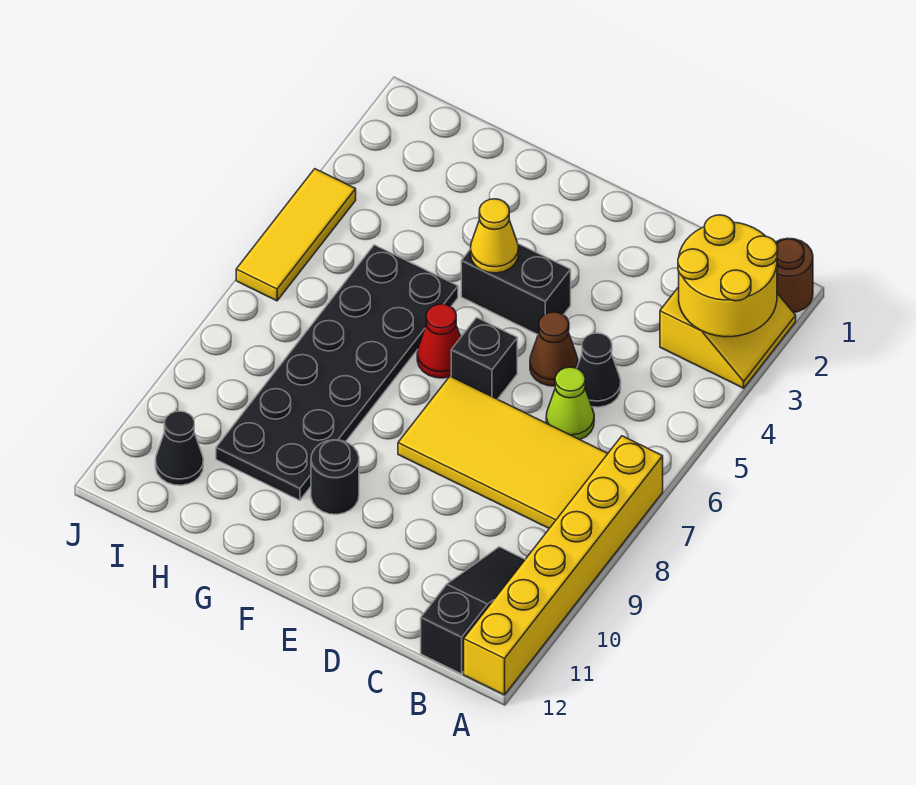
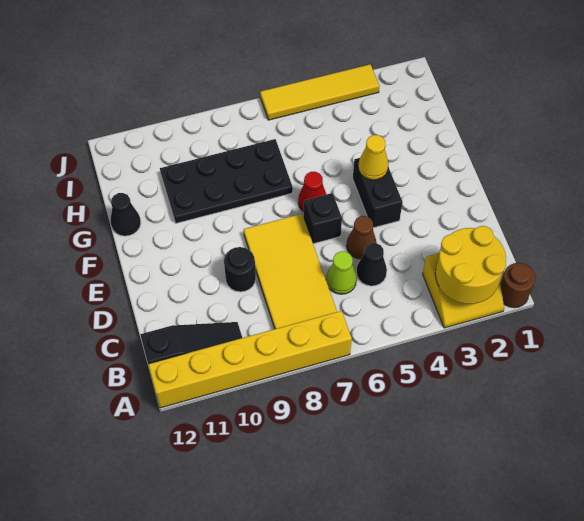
black 1x1 round brick [311,440,359,514] -> black 1x1 round brick moved to [224,247,256,292]
black 2x6 plate [216,245,458,500] -> black 2x4 plate [160,139,293,223]
black 1x1 cone [156,411,203,485] -> black 1x1 cone moved to [110,193,141,236]
yellow 1x3 tile [236,169,356,301] -> yellow 1x4 tile [260,64,380,120]

